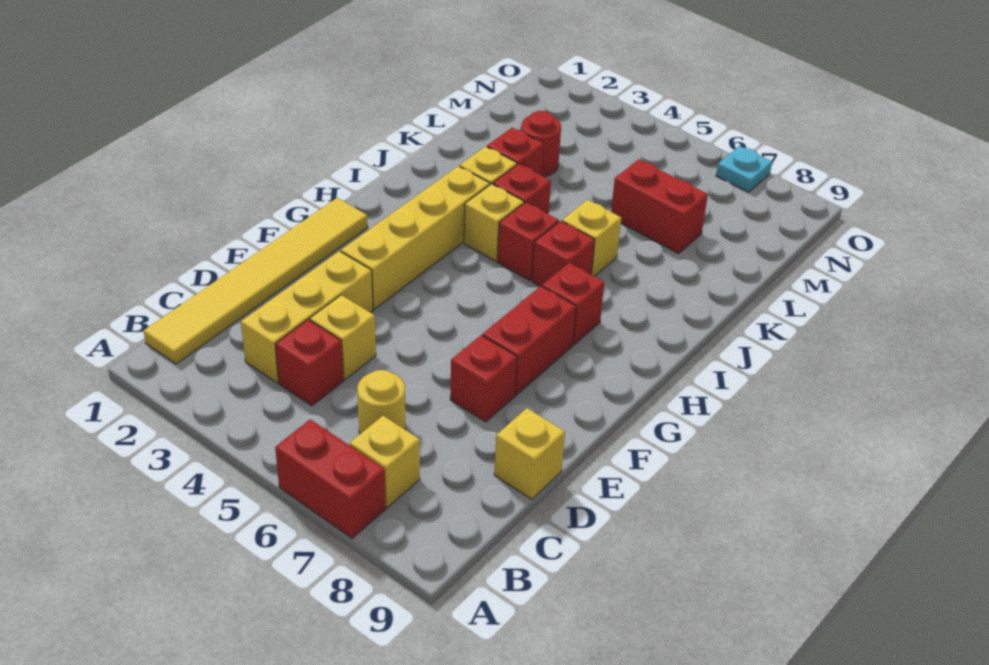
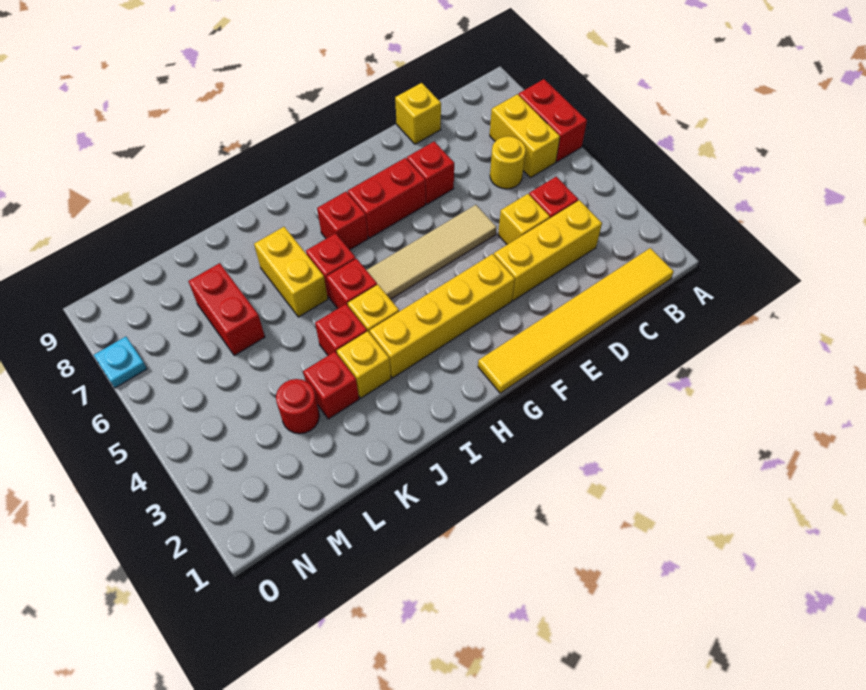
yellow 1x1 brick [350,416,420,508] -> yellow 1x2 brick [490,94,560,178]
none -> tan 1x4 tile [367,205,497,299]
yellow 1x1 brick [562,200,621,276] -> yellow 1x2 brick [254,227,328,317]

